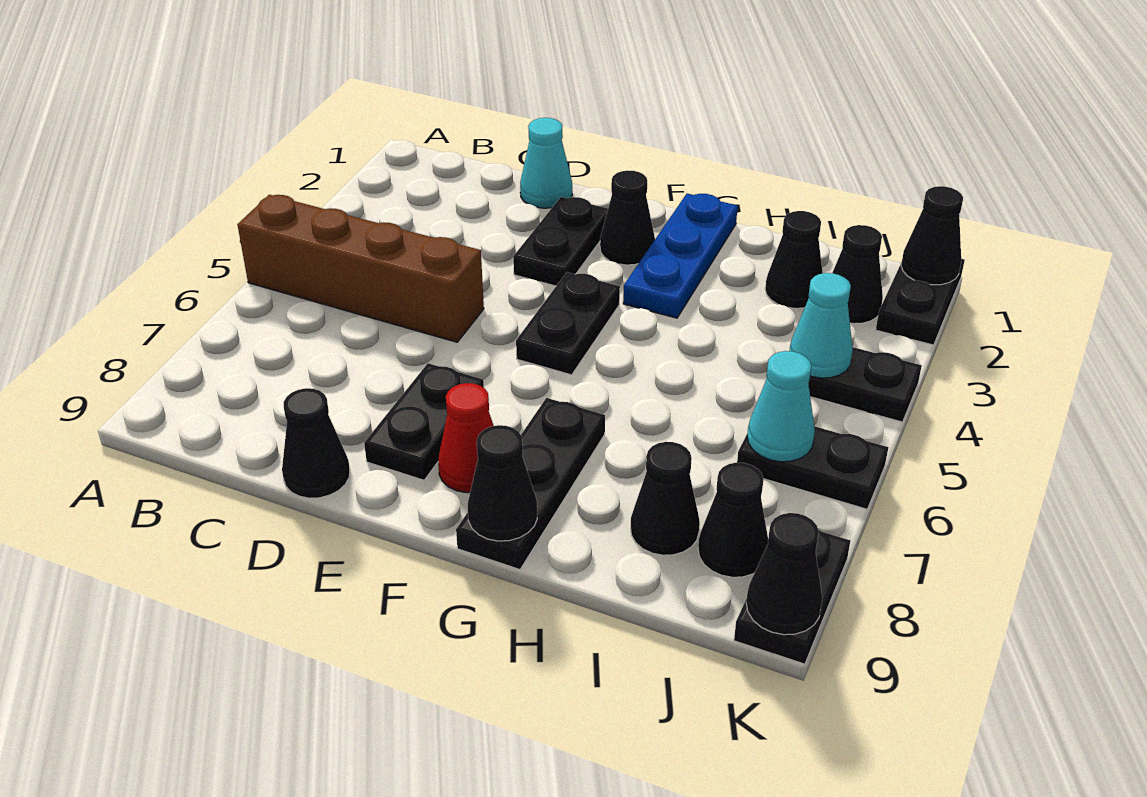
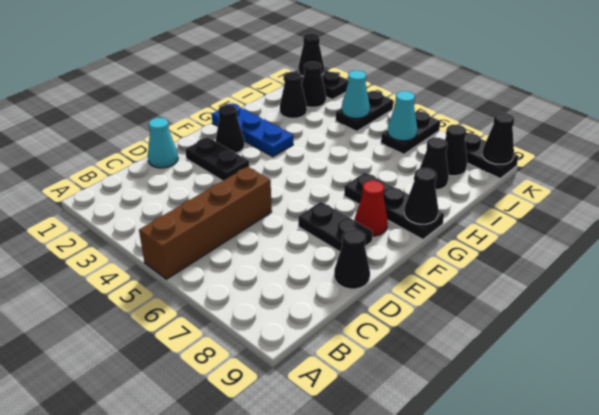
black 1x2 plate [516,272,620,375] -> none

